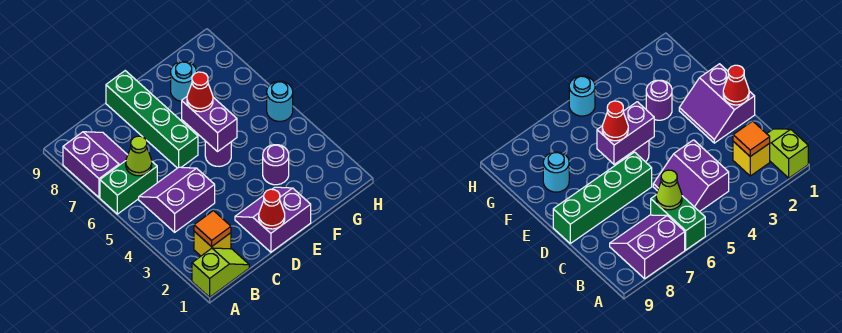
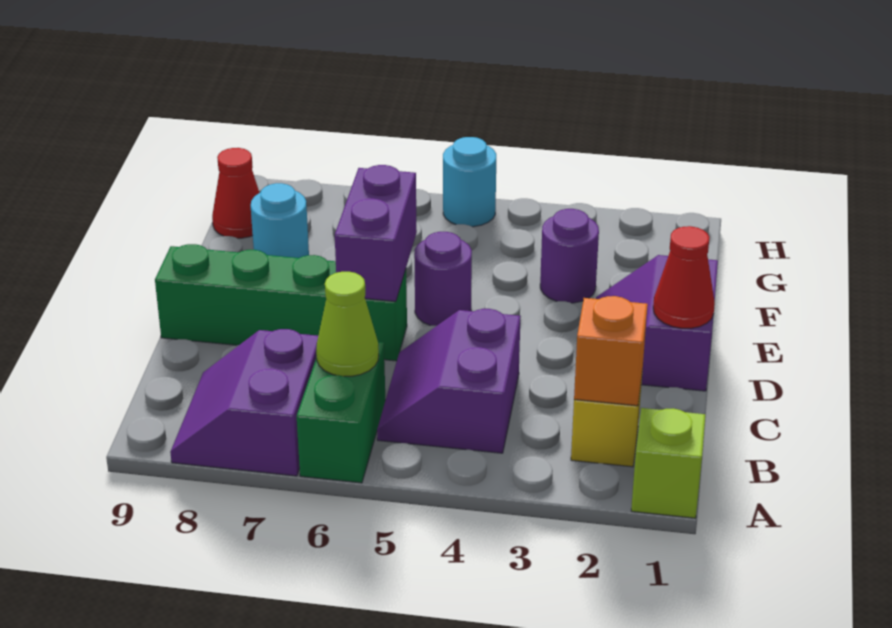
purple 2x2 slope [63,132,128,197] -> purple 2x2 slope turned to [170,329,318,476]
orange 1x1 tile [194,211,231,247] -> orange 1x1 brick [574,296,648,406]
purple 1x2 brick [182,97,237,151] -> purple 1x2 brick turned to [335,165,417,302]
red 1x1 cone [187,72,213,112] -> red 1x1 cone moved to [212,148,259,238]

